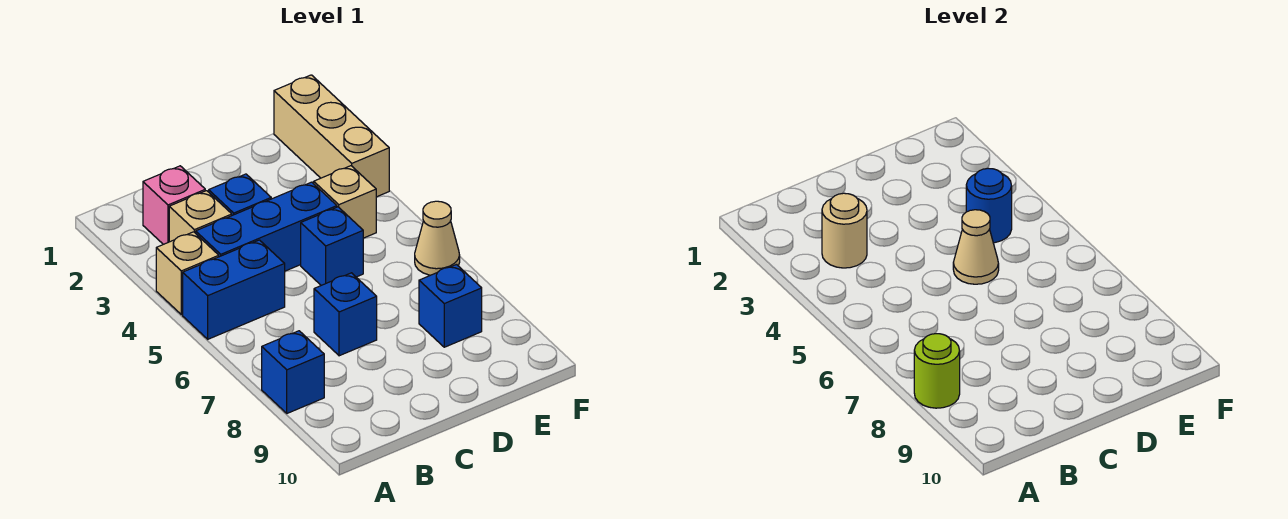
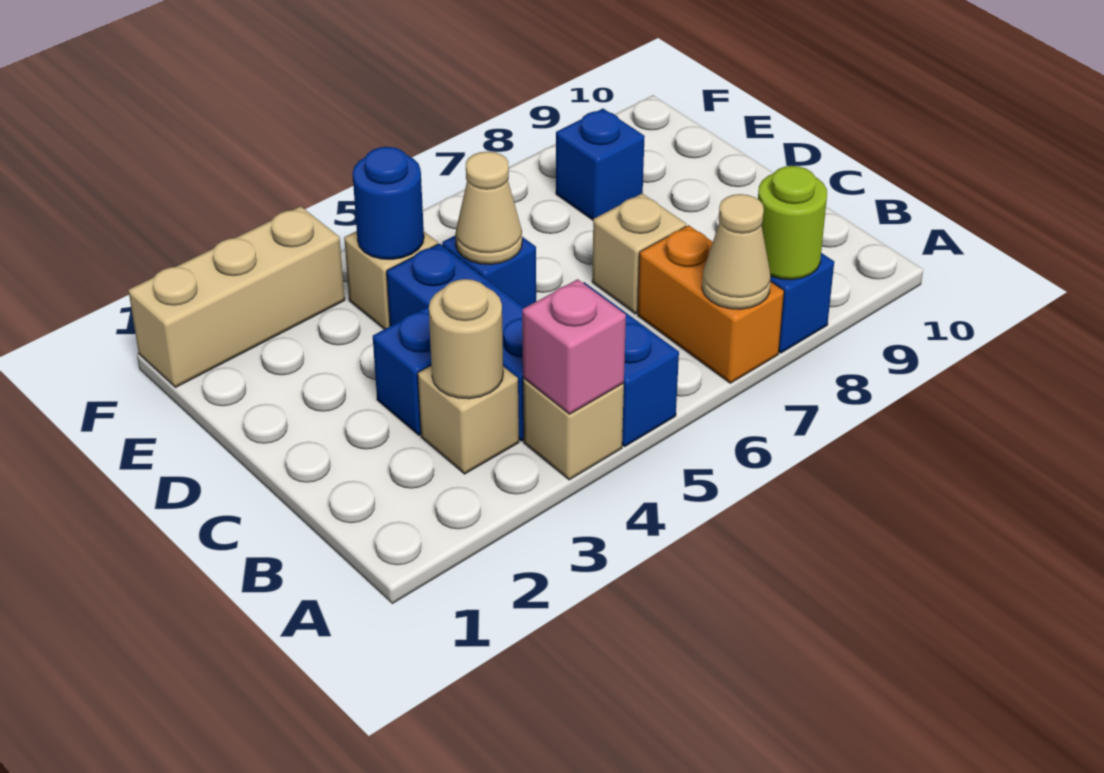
none -> orange 1x2 brick [638,225,784,383]
pink 1x1 brick [143,166,205,244] -> pink 1x1 brick moved to [522,279,626,414]
blue 1x1 brick [314,273,377,356] -> tan 1x1 brick [592,193,686,314]
tan 1x1 cone [415,201,460,275] -> tan 1x1 cone moved to [702,194,771,309]

